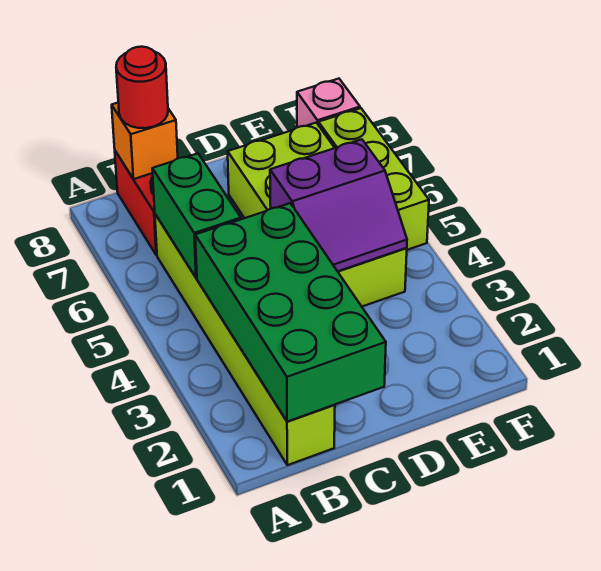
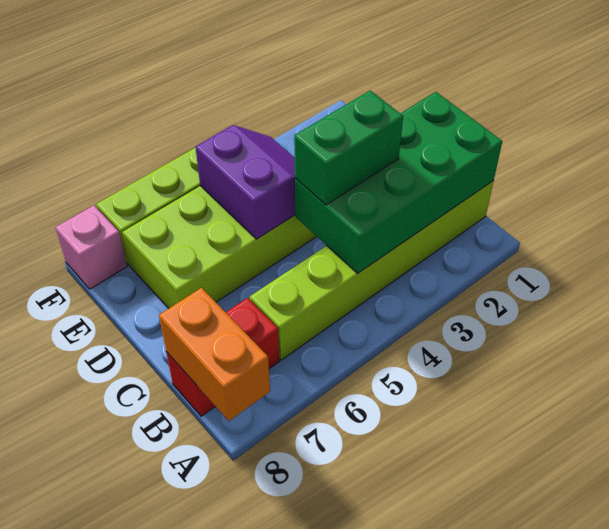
green 1x2 brick [152,153,241,278] -> green 1x2 brick moved to [294,91,403,205]
orange 1x1 brick [112,103,178,179] -> orange 1x2 brick [159,288,270,421]
red 1x1 round brick [116,47,168,128] -> none

